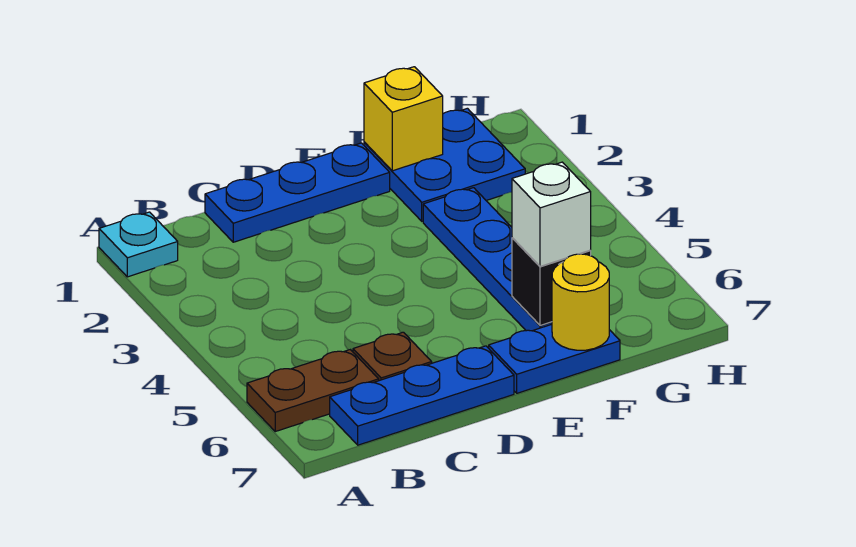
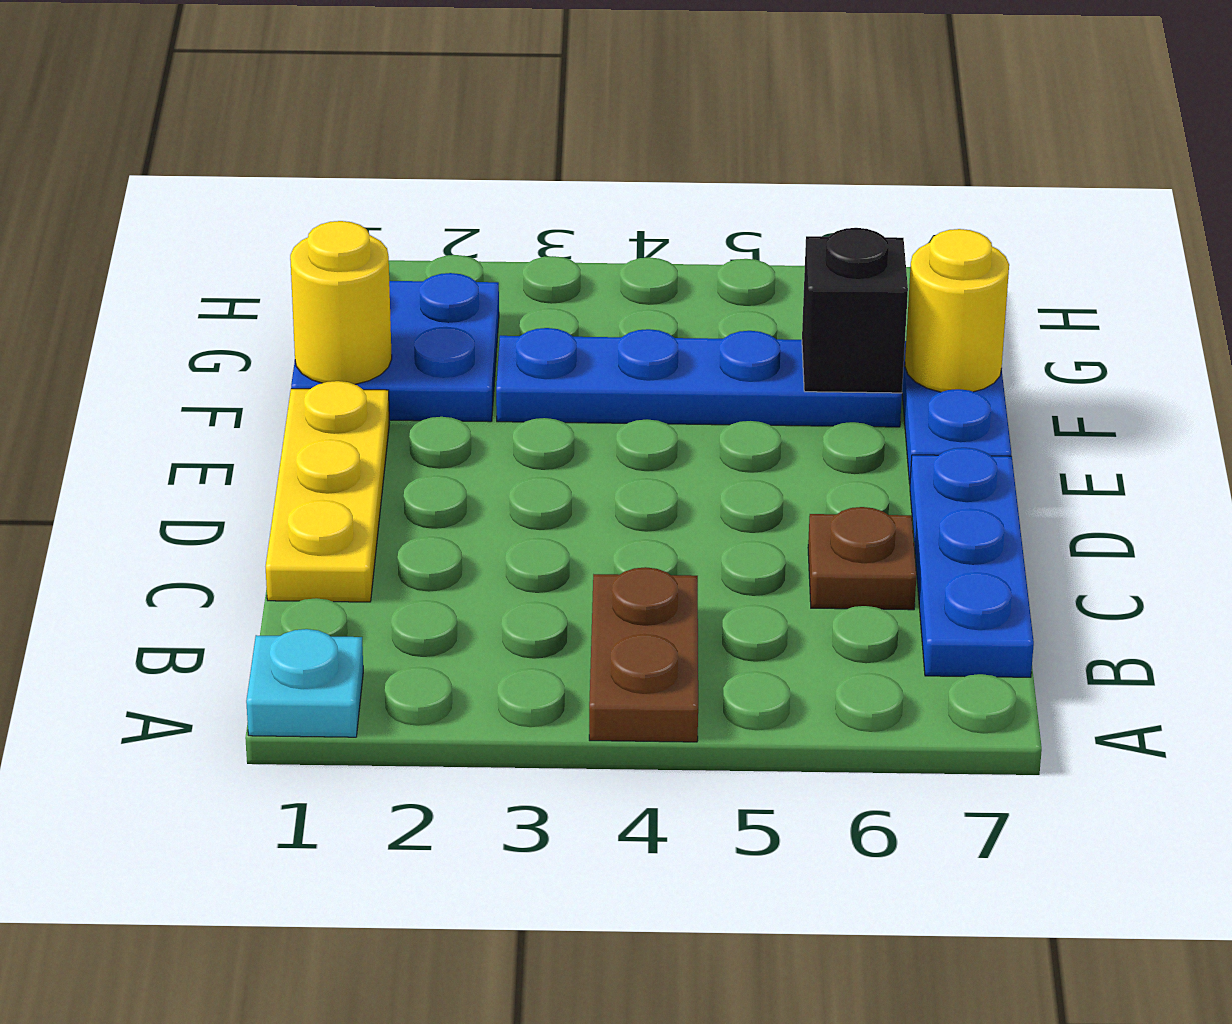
brown 1x2 plate [247,350,379,431] -> brown 1x2 plate moved to [589,567,698,742]
blue 1x3 plate [205,143,390,242] -> yellow 1x3 plate [266,381,389,602]
yellow 1x1 brick [364,67,443,171] -> yellow 1x1 round brick [290,221,392,384]
white 1x1 brick [512,162,591,266] -> none

